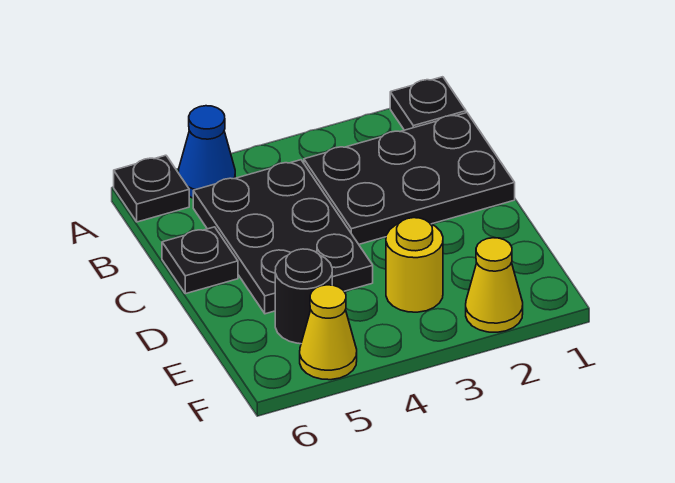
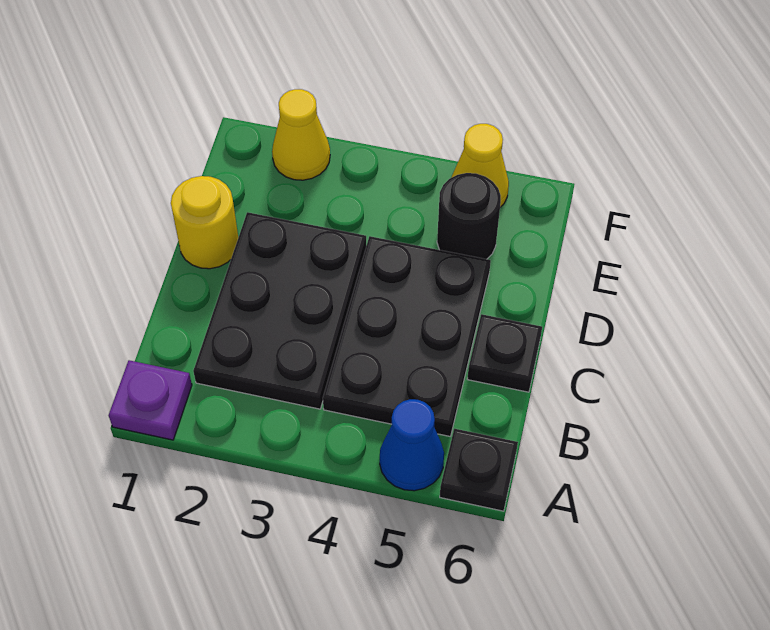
black 1x1 plate [390,77,466,130] -> purple 1x1 plate [109,360,192,440]
black 2x3 plate [304,113,515,244] -> black 2x3 plate turned to [193,212,366,409]
yellow 1x1 round brick [386,218,443,312] -> yellow 1x1 round brick moved to [171,176,238,269]

